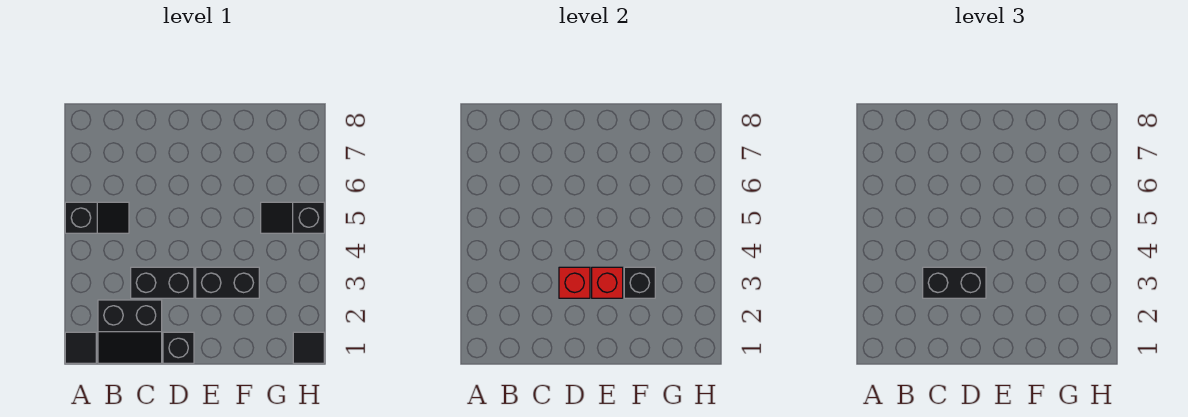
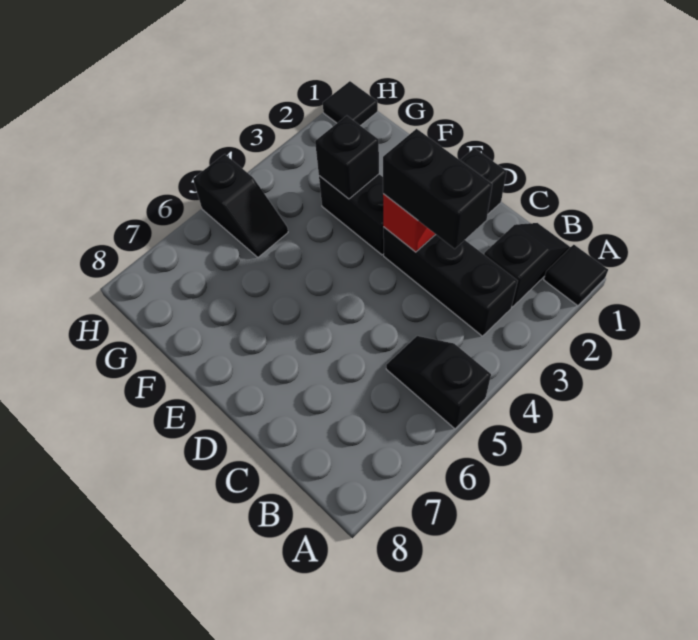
black 2x2 slope [98,300,162,363] -> black 1x2 slope [484,223,570,307]
black 1x2 brick [131,267,194,298] -> black 1x3 brick [383,227,518,336]
red 1x1 brick [592,267,623,298] -> none

